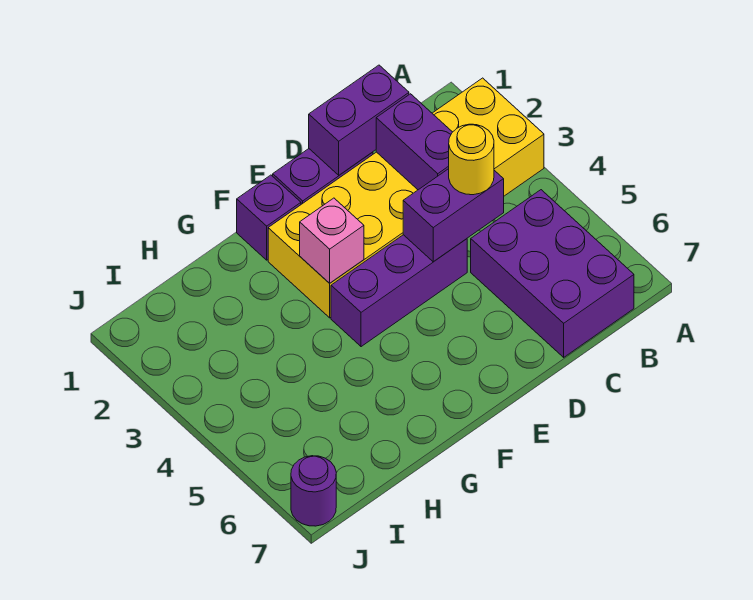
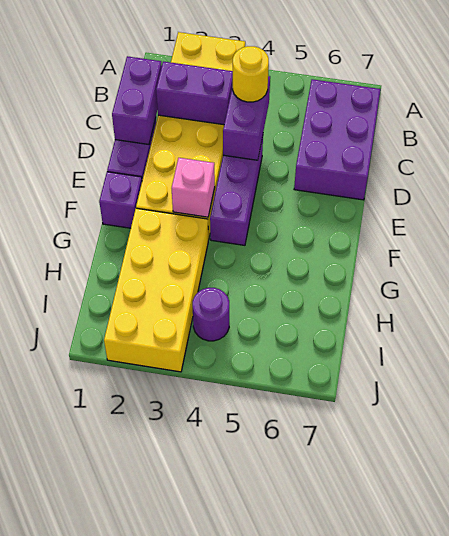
purple 2x3 brick [471,190,634,357] -> purple 2x3 brick turned to [294,79,381,200]
none -> yellow 2x4 brick [104,208,208,372]
purple 1x1 round brick [291,456,336,526] -> purple 1x1 round brick moved to [193,288,229,341]

